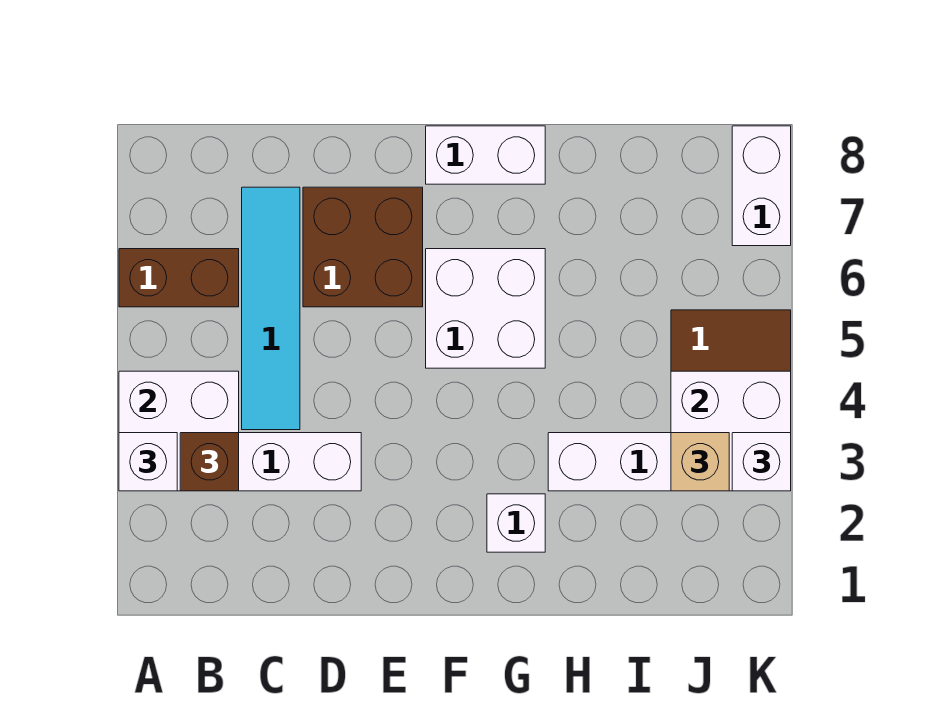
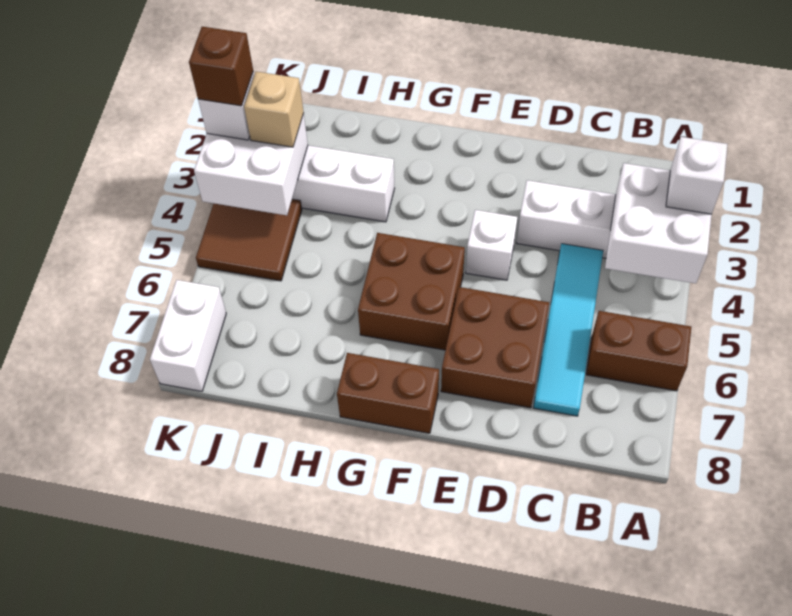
brown 1x1 brick [180,433,239,491] -> brown 1x1 brick moved to [189,27,253,106]
white 2x2 brick [426,249,545,368] -> brown 2x2 brick [358,233,465,350]
white 1x2 brick [426,126,545,184] -> brown 1x2 brick [337,353,439,433]
white 1x1 brick [487,494,545,552] -> white 1x1 brick moved to [466,210,517,280]

